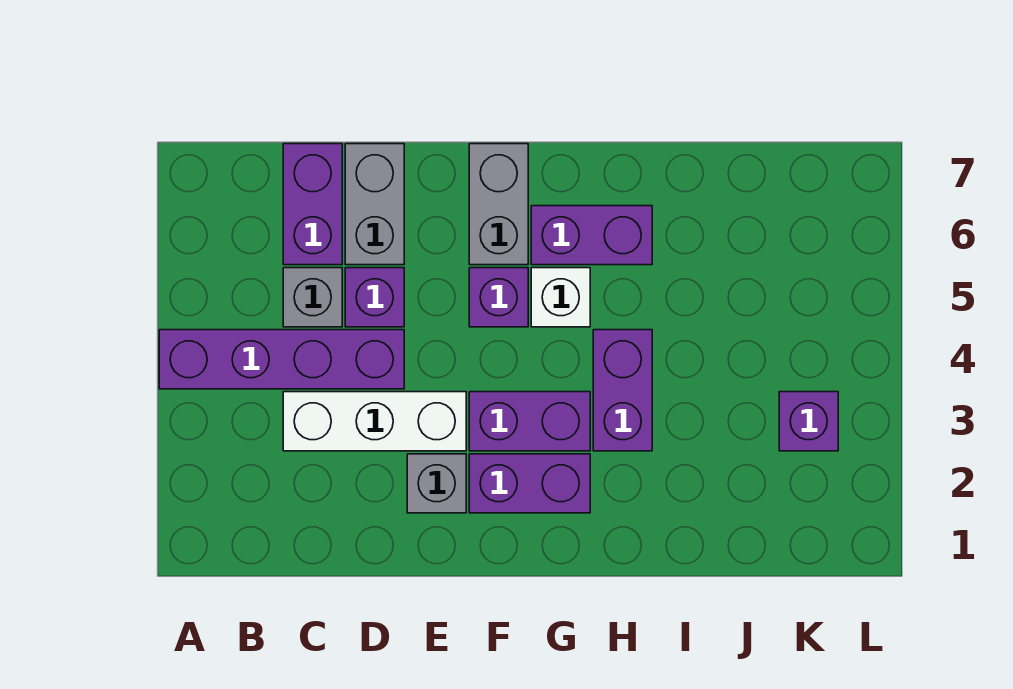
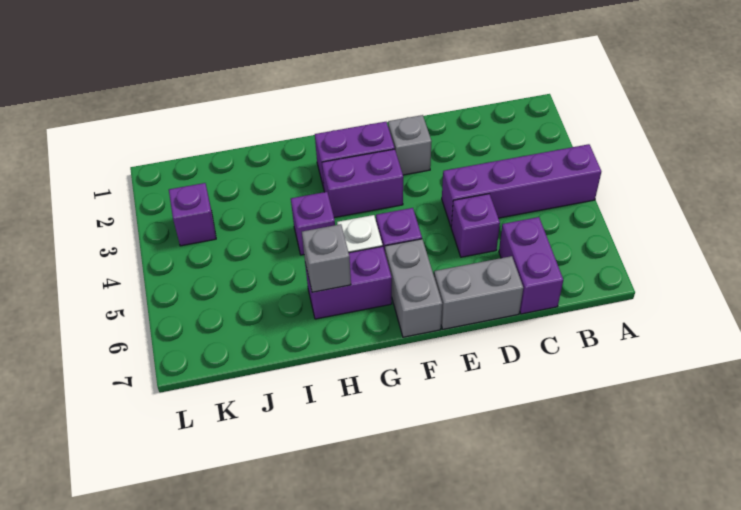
white 1x3 brick [283,392,466,451] -> none
grey 1x1 brick [283,268,342,327] -> grey 1x1 brick moved to [302,224,351,292]
grey 1x2 brick [345,144,404,265] -> grey 1x2 brick turned to [434,256,523,329]
purple 1x2 brick [593,330,652,451] -> purple 1x1 brick [291,192,335,255]

